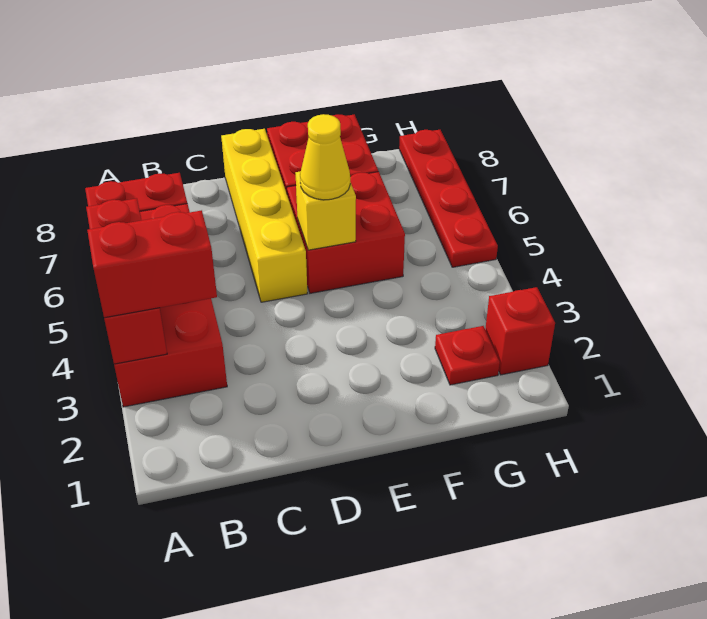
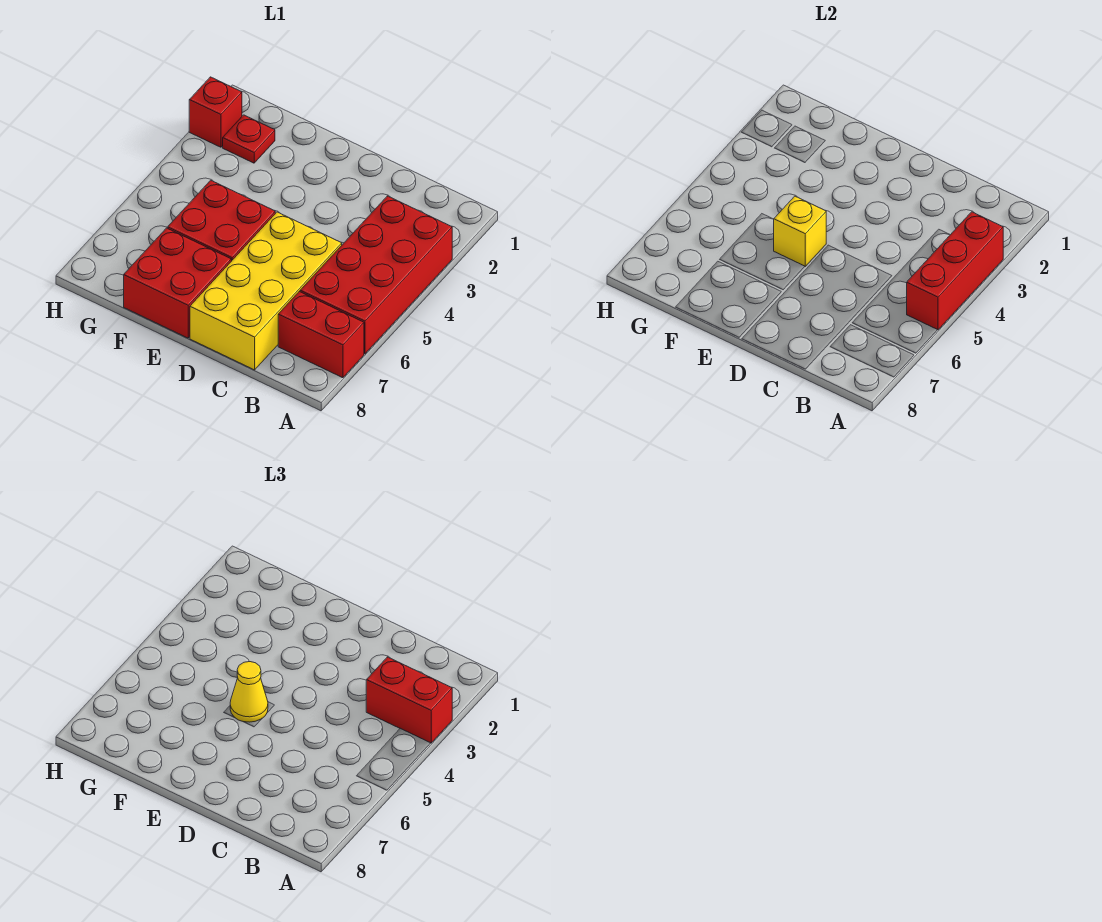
yellow 1x4 brick [221,129,307,302] -> yellow 2x4 brick [190,212,342,370]
red 1x4 plate [399,130,498,267] -> none

